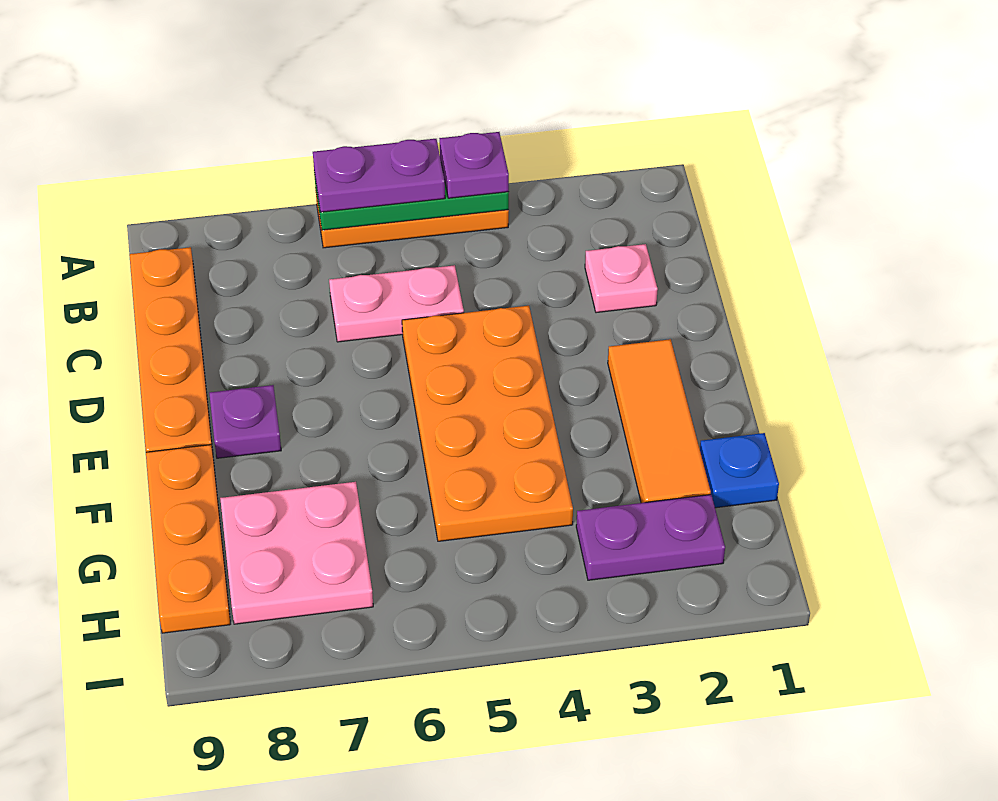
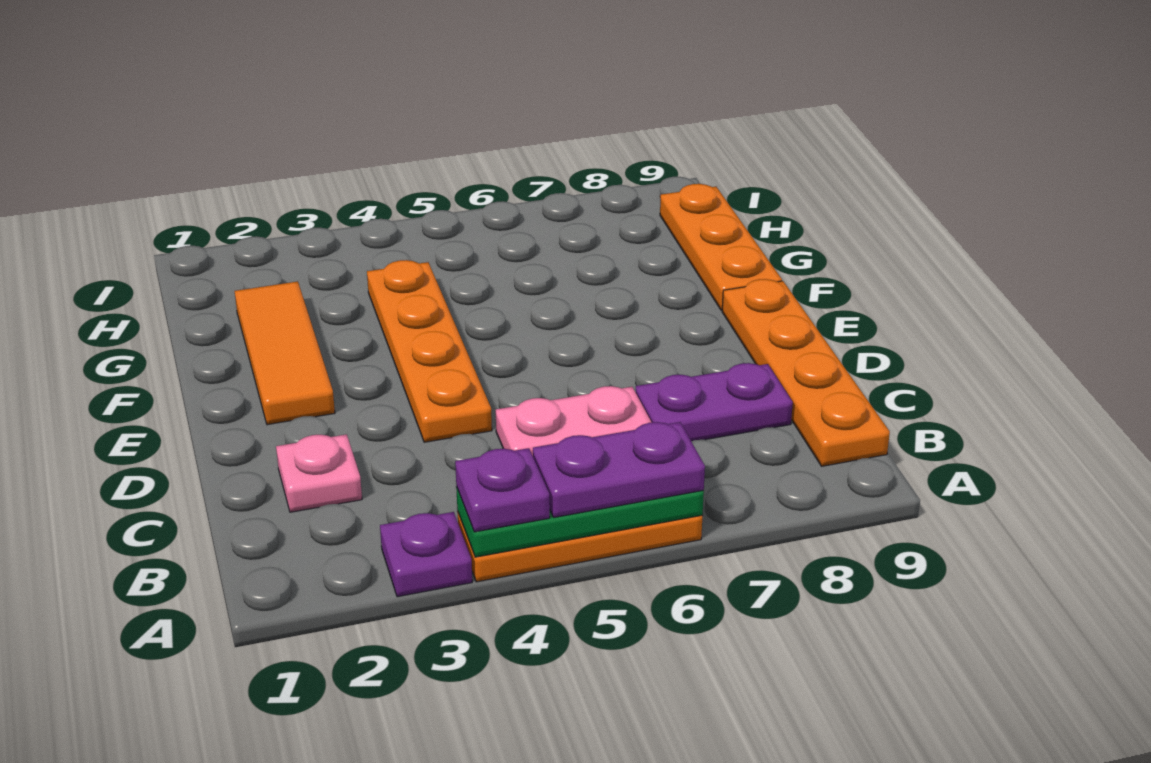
orange 2x4 plate [402,306,573,541] -> orange 1x4 plate [367,260,492,442]
purple 1x1 plate [209,385,281,458] -> purple 1x1 plate moved to [380,512,472,597]
blue 1x1 plate [700,433,779,508] -> none
pink 2x2 plate [220,482,373,624] -> none
purple 1x2 plate [576,495,725,580] -> purple 1x2 plate moved to [636,363,793,441]

